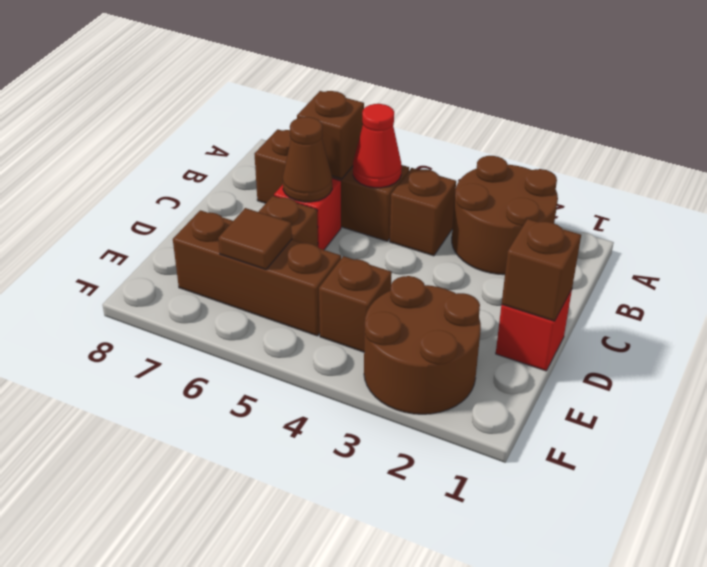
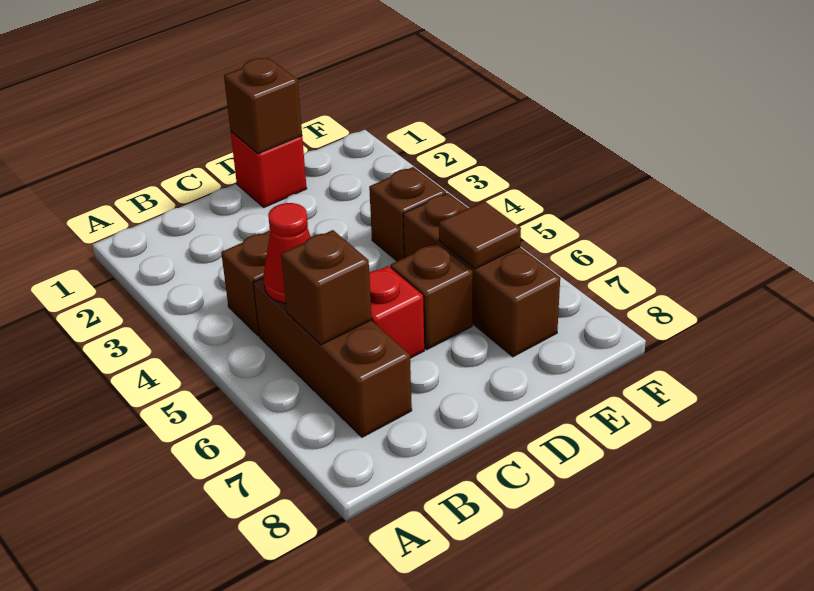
brown 2x2 round brick [452,156,558,275] -> none
brown 1x1 cone [283,117,332,202] -> none
brown 2x2 round brick [364,276,481,414] -> none

